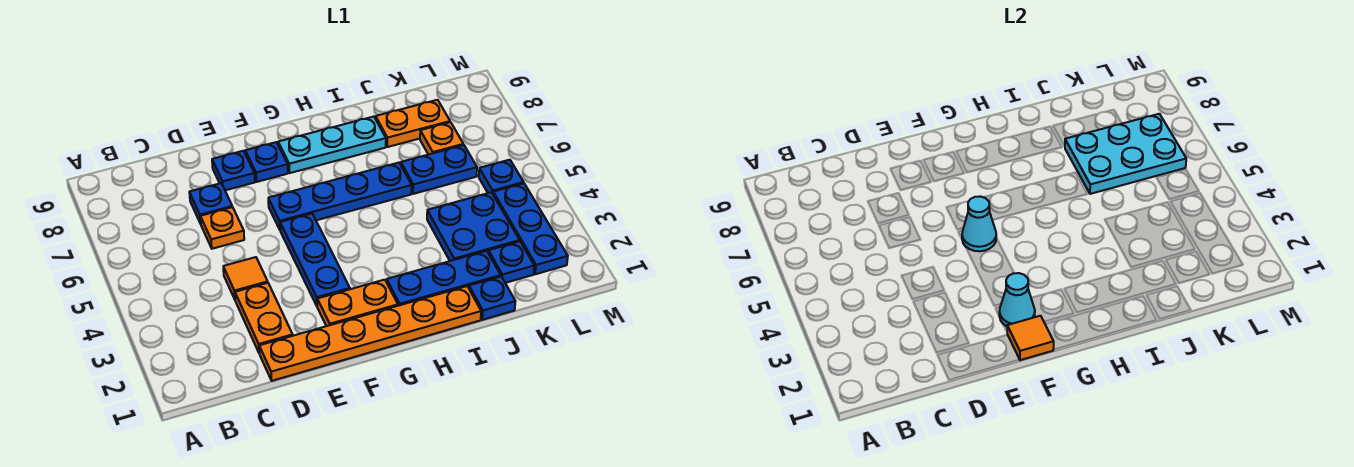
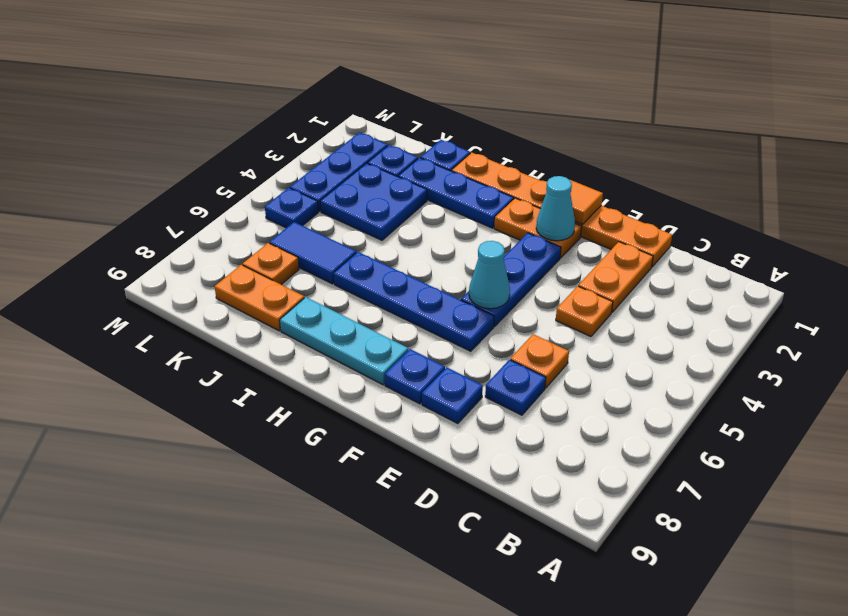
orange 1x1 tile [223,257,268,299] -> orange 1x1 plate [556,286,613,337]
blue 1x2 plate [401,145,477,194] -> blue 1x2 tile [269,222,356,284]
cyan 2x3 plate [1065,114,1186,194] -> none

